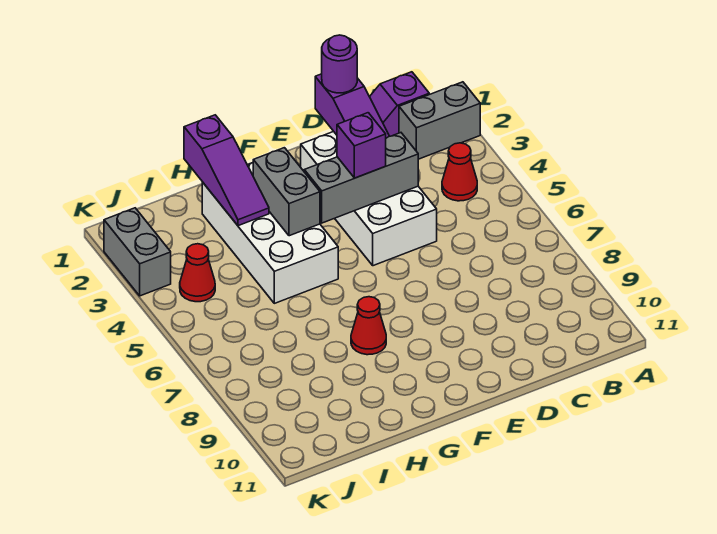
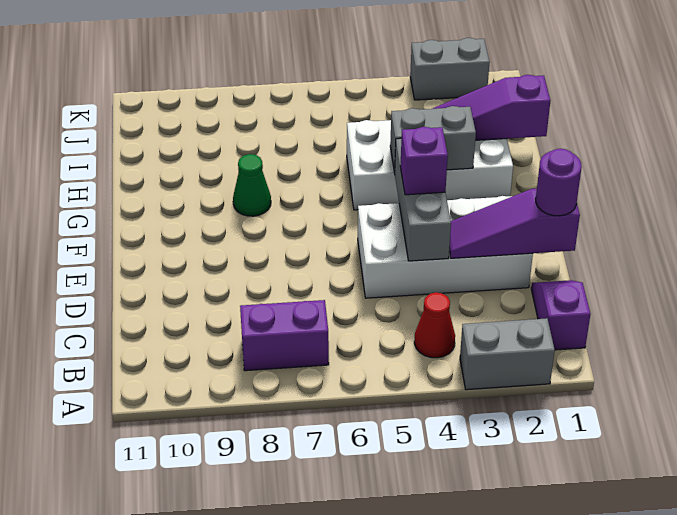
grey 1x2 brick [399,82,480,159] -> grey 1x2 brick turned to [460,318,555,390]
none -> purple 1x2 brick [240,300,329,371]
red 1x1 cone [351,297,386,355] -> green 1x1 cone [233,154,271,216]
red 1x1 cone [180,244,215,302] -> none

